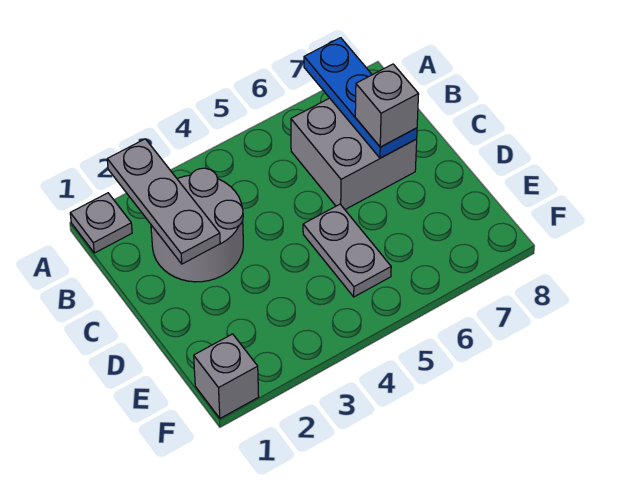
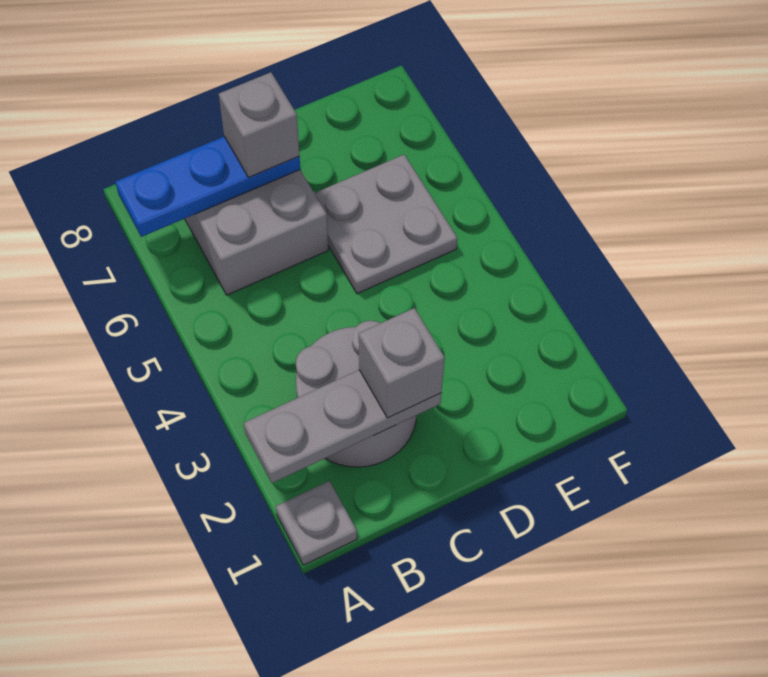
grey 1x2 plate [303,204,391,297] -> grey 2x2 plate [315,155,457,294]
grey 1x1 brick [194,334,259,418] -> grey 1x1 brick moved to [359,308,445,418]

